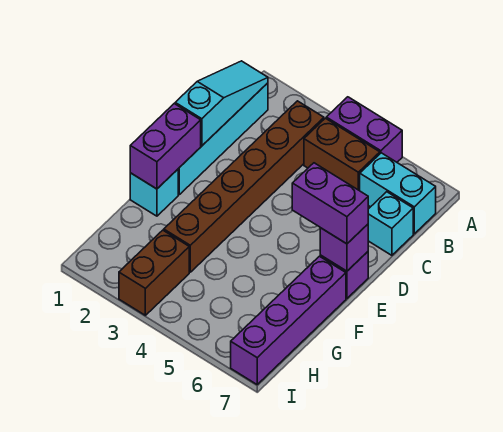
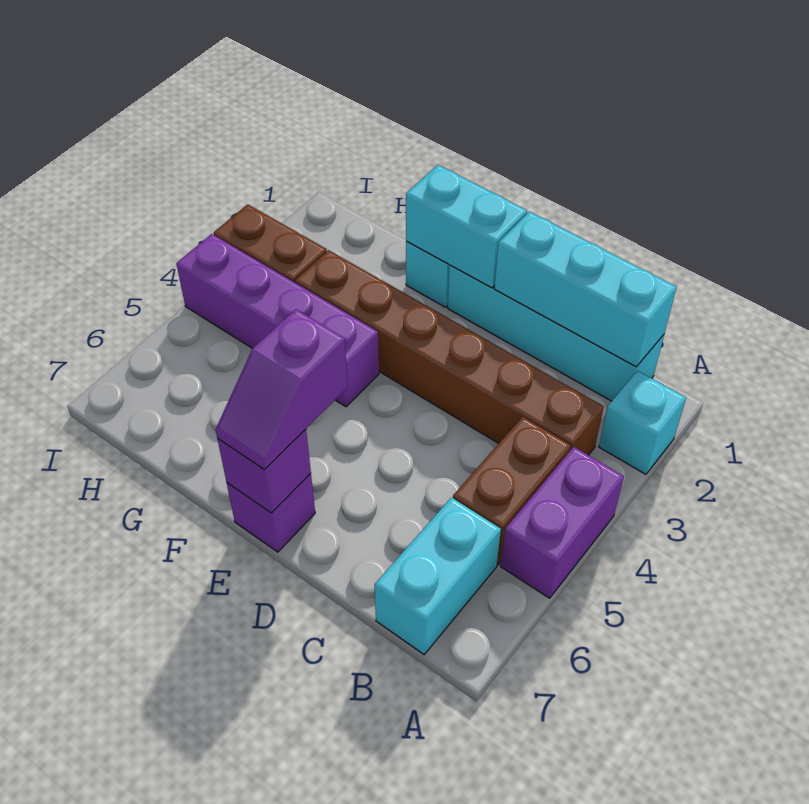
cyan 1x3 slope [175,61,268,146] -> cyan 1x3 brick [494,212,676,367]
cyan 1x1 brick [368,192,413,255] -> cyan 1x1 brick moved to [599,371,686,474]
purple 1x2 brick [130,104,201,189] -> cyan 1x2 brick [406,165,527,288]
purple 1x2 brick [292,163,368,244] -> purple 1x2 slope [216,309,348,470]
purple 1x4 brick [231,256,346,384] -> purple 1x4 brick moved to [176,234,379,407]

